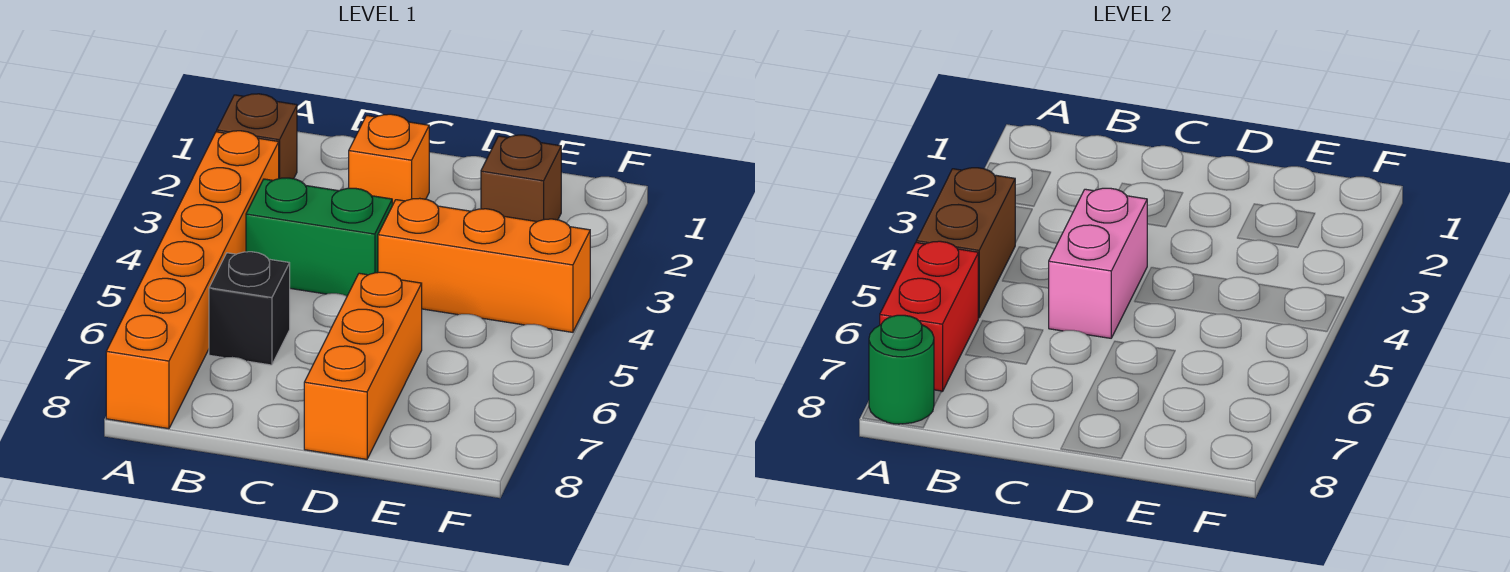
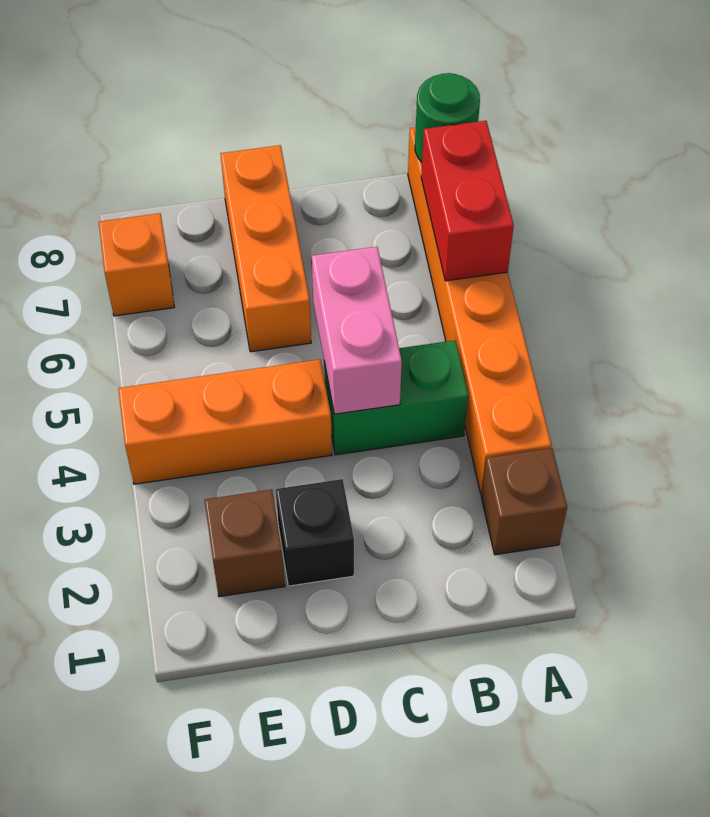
brown 1x2 brick [916,168,1015,318] -> none
black 1x1 brick [209,252,290,365] -> black 1x1 brick moved to [276,479,354,586]
orange 1x1 brick [349,114,429,205] -> orange 1x1 brick moved to [99,213,174,316]

